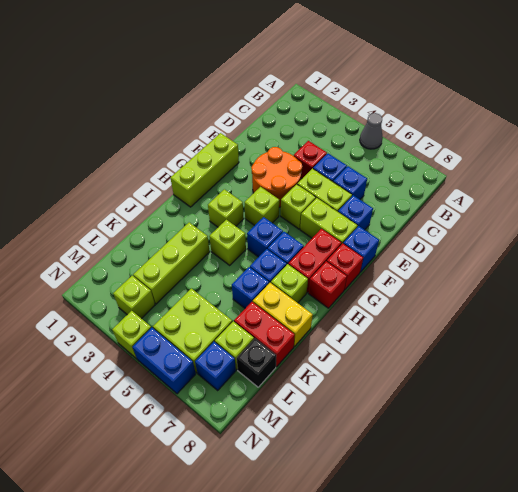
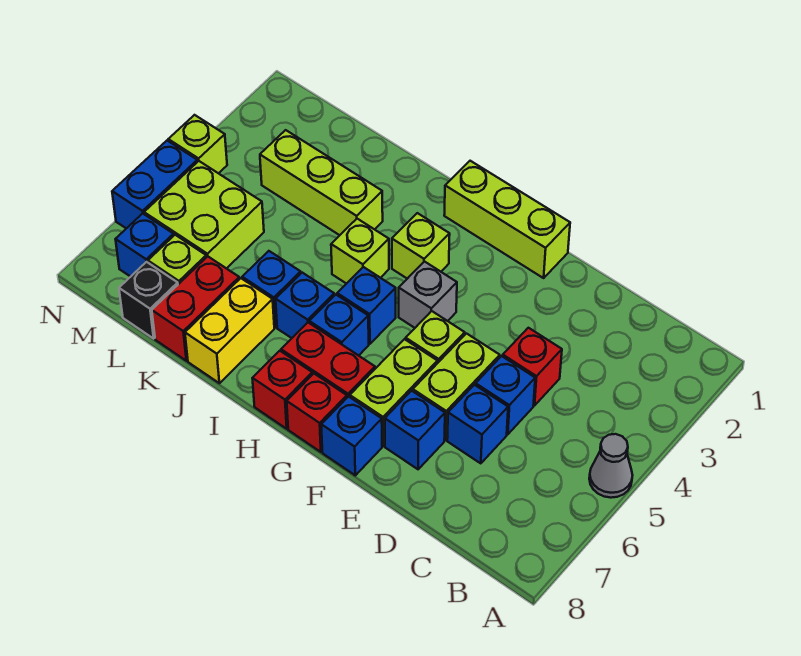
orange 2x2 round brick [251,147,302,207] -> none
lime 1x1 brick [245,187,279,226] -> grey 1x1 brick [399,262,457,328]
lime 1x1 brick [271,264,308,303] -> none
lime 1x1 brick [113,276,155,319] -> none

